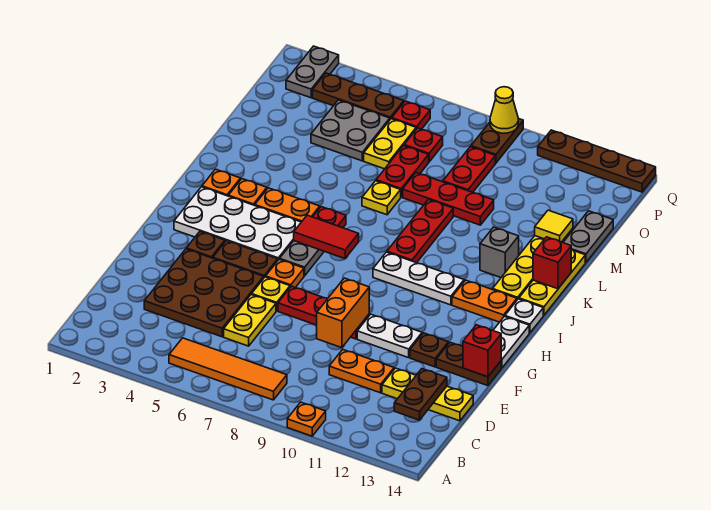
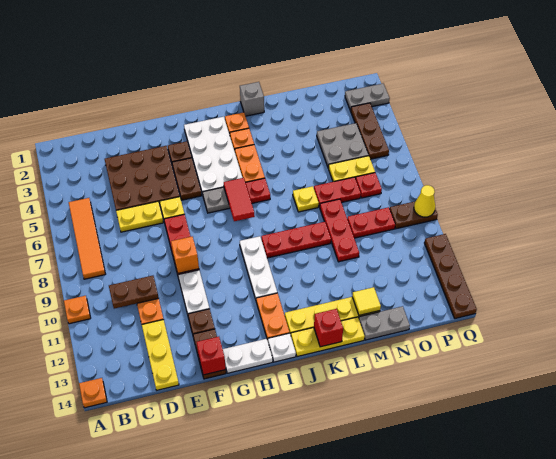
brown 1x2 plate [394,369,447,420] -> brown 1x2 plate moved to [109,276,159,309]
orange 1x2 brick [317,278,369,348] -> orange 1x1 brick [171,237,199,273]
orange 1x1 plate [266,259,304,288] -> orange 1x1 plate moved to [79,378,107,408]
grey 1x1 brick [480,227,519,277] -> grey 1x1 brick moved to [240,82,264,116]
red 1x1 plate [392,101,430,129] -> none

